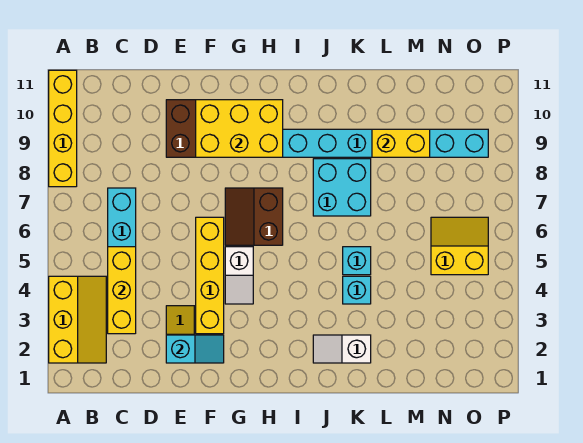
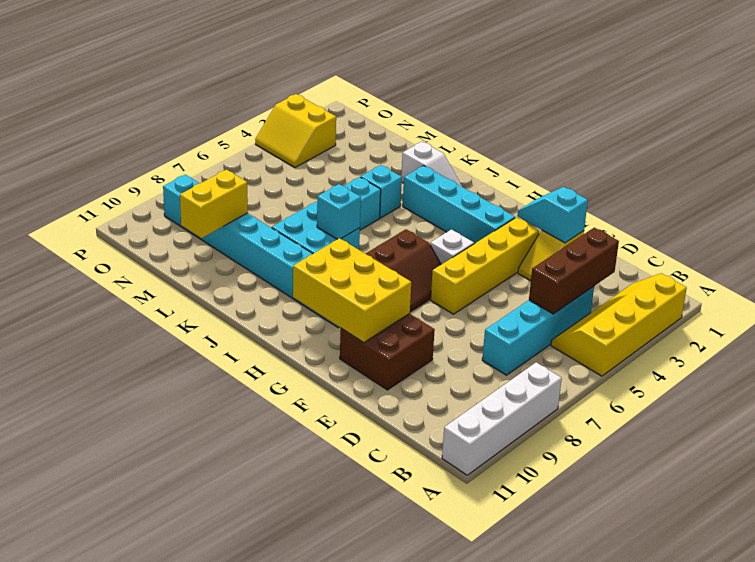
yellow 2x3 slope [49,276,106,363] -> yellow 2x4 slope [551,273,687,376]
yellow 1x4 brick [49,70,77,187] -> white 1x4 brick [442,362,562,475]
yellow 1x3 brick [108,247,136,334] -> brown 1x3 brick [529,228,619,314]
none -> cyan 1x4 brick [403,166,515,243]
none -> cyan 1x1 brick [317,184,361,239]
yellow 1x2 brick [372,129,430,157] -> yellow 1x2 brick turned to [180,170,248,238]
yellow 2x2 slope [431,217,488,275] -> yellow 2x2 slope moved to [255,94,336,167]

